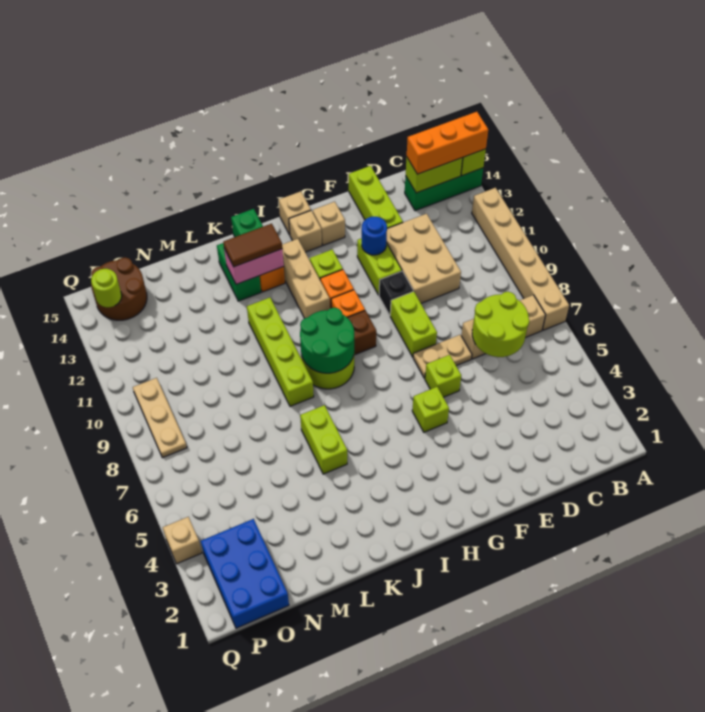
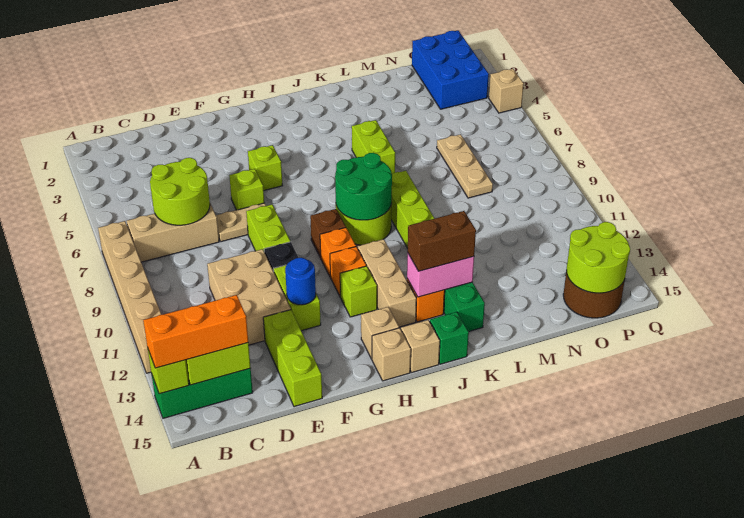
tan 1x1 brick [313,202,345,245] -> tan 1x1 brick moved to [401,320,440,373]
brown 1x2 tile [223,224,282,267] -> brown 1x2 brick [408,211,476,271]
tan 1x3 plate [133,378,187,458] -> tan 1x3 plate moved to [437,134,493,198]
lime 1x1 round brick [91,269,122,307] -> lime 2x2 round brick [566,222,630,293]

